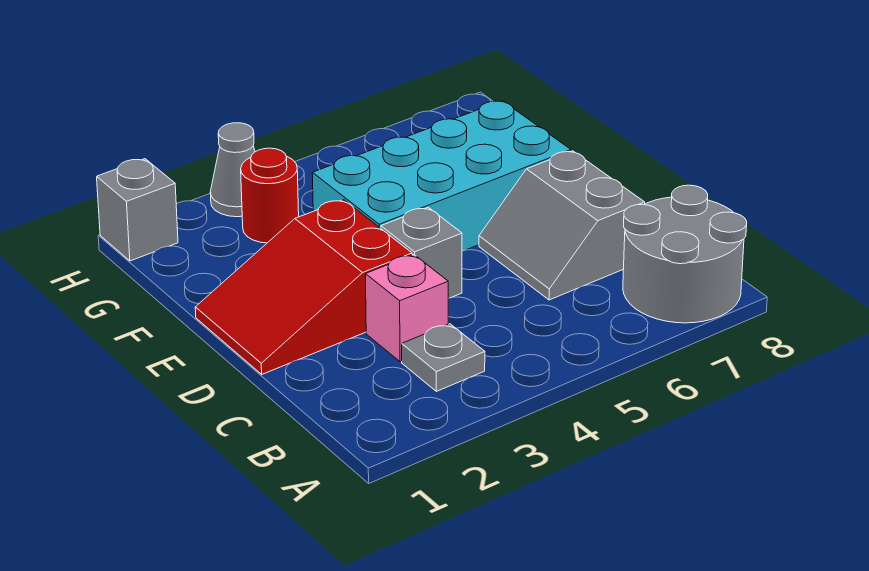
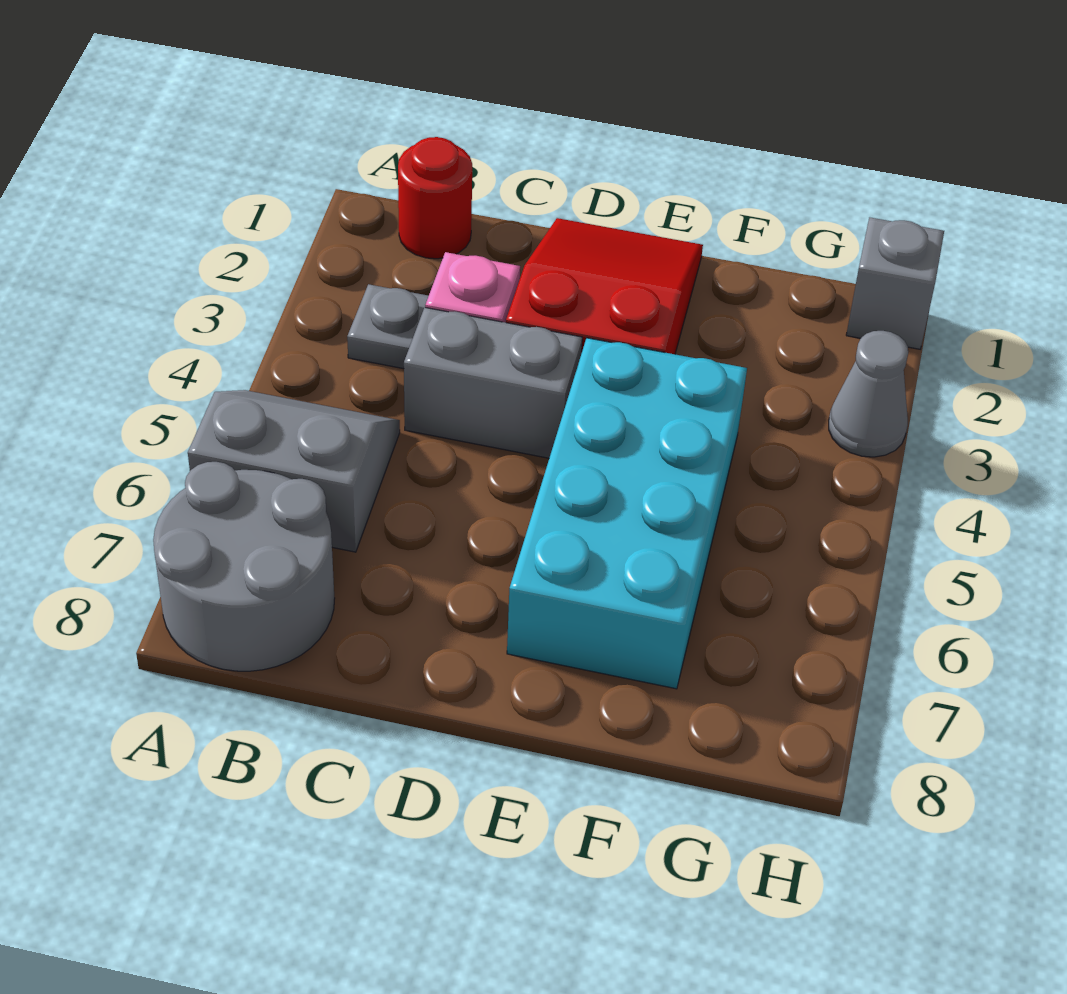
grey 2x2 slope [479,151,645,300] -> grey 2x2 slope moved to [188,390,400,552]
grey 1x1 brick [381,207,462,298] -> grey 1x2 brick [404,308,582,458]
red 1x1 round brick [241,148,299,243] -> red 1x1 round brick moved to [398,137,472,259]

